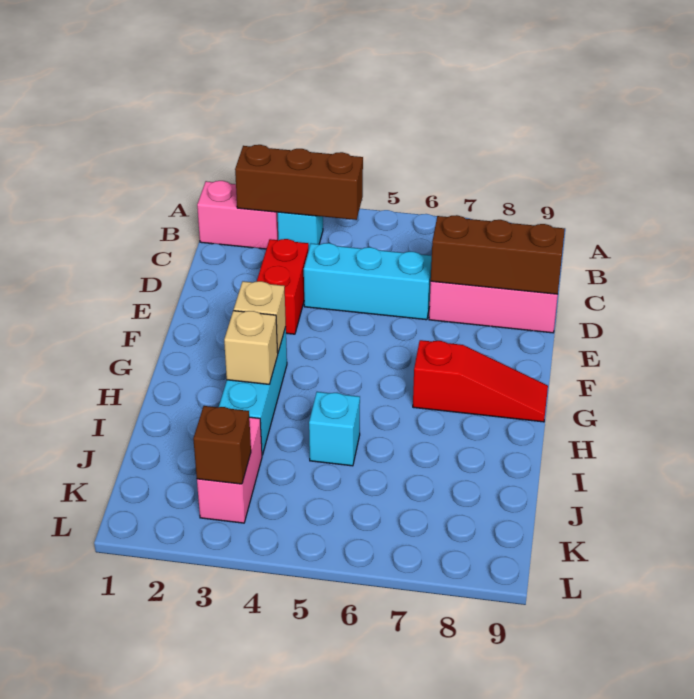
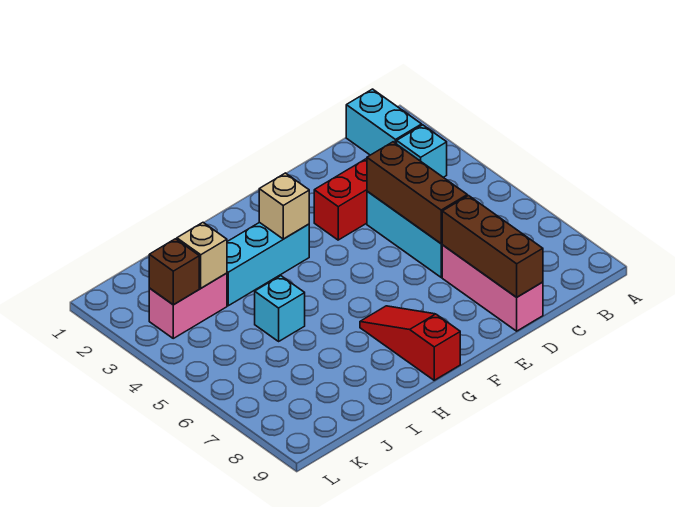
pink 1x2 brick [197,181,278,249] -> cyan 1x2 brick [346,89,422,155]
brown 1x3 brick [235,145,363,220] -> brown 1x3 brick moved to [367,142,467,244]
red 1x3 slope [413,340,548,422] -> red 1x3 slope turned to [360,306,460,380]
tan 1x1 brick [224,311,278,385] -> tan 1x1 brick moved to [177,223,227,288]

